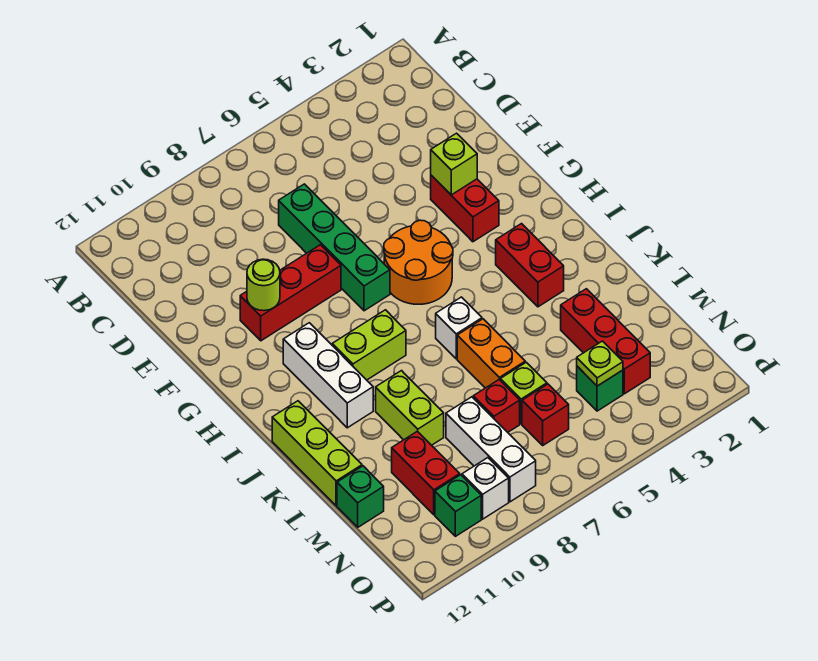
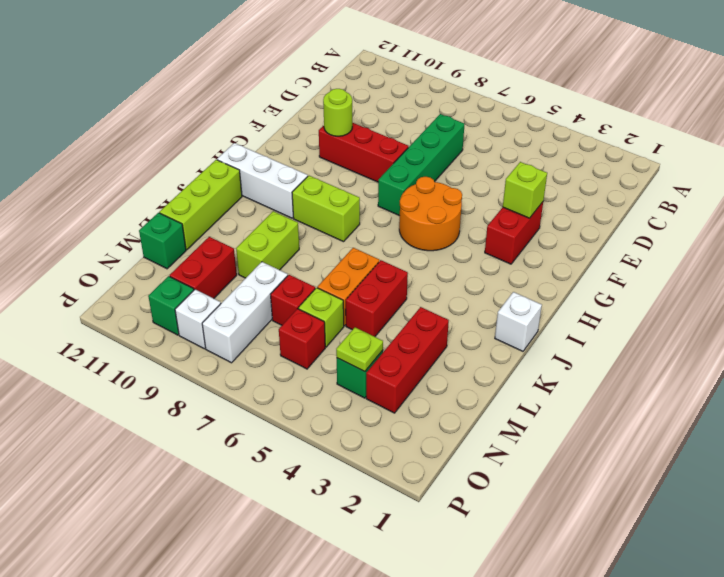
white 1x3 brick [283,323,373,428] -> white 1x3 brick turned to [217,143,308,218]
red 1x2 brick [496,224,564,307] -> red 1x2 brick moved to [346,260,408,337]
white 1x1 brick [436,297,482,359] -> white 1x1 brick moved to [495,292,542,351]

